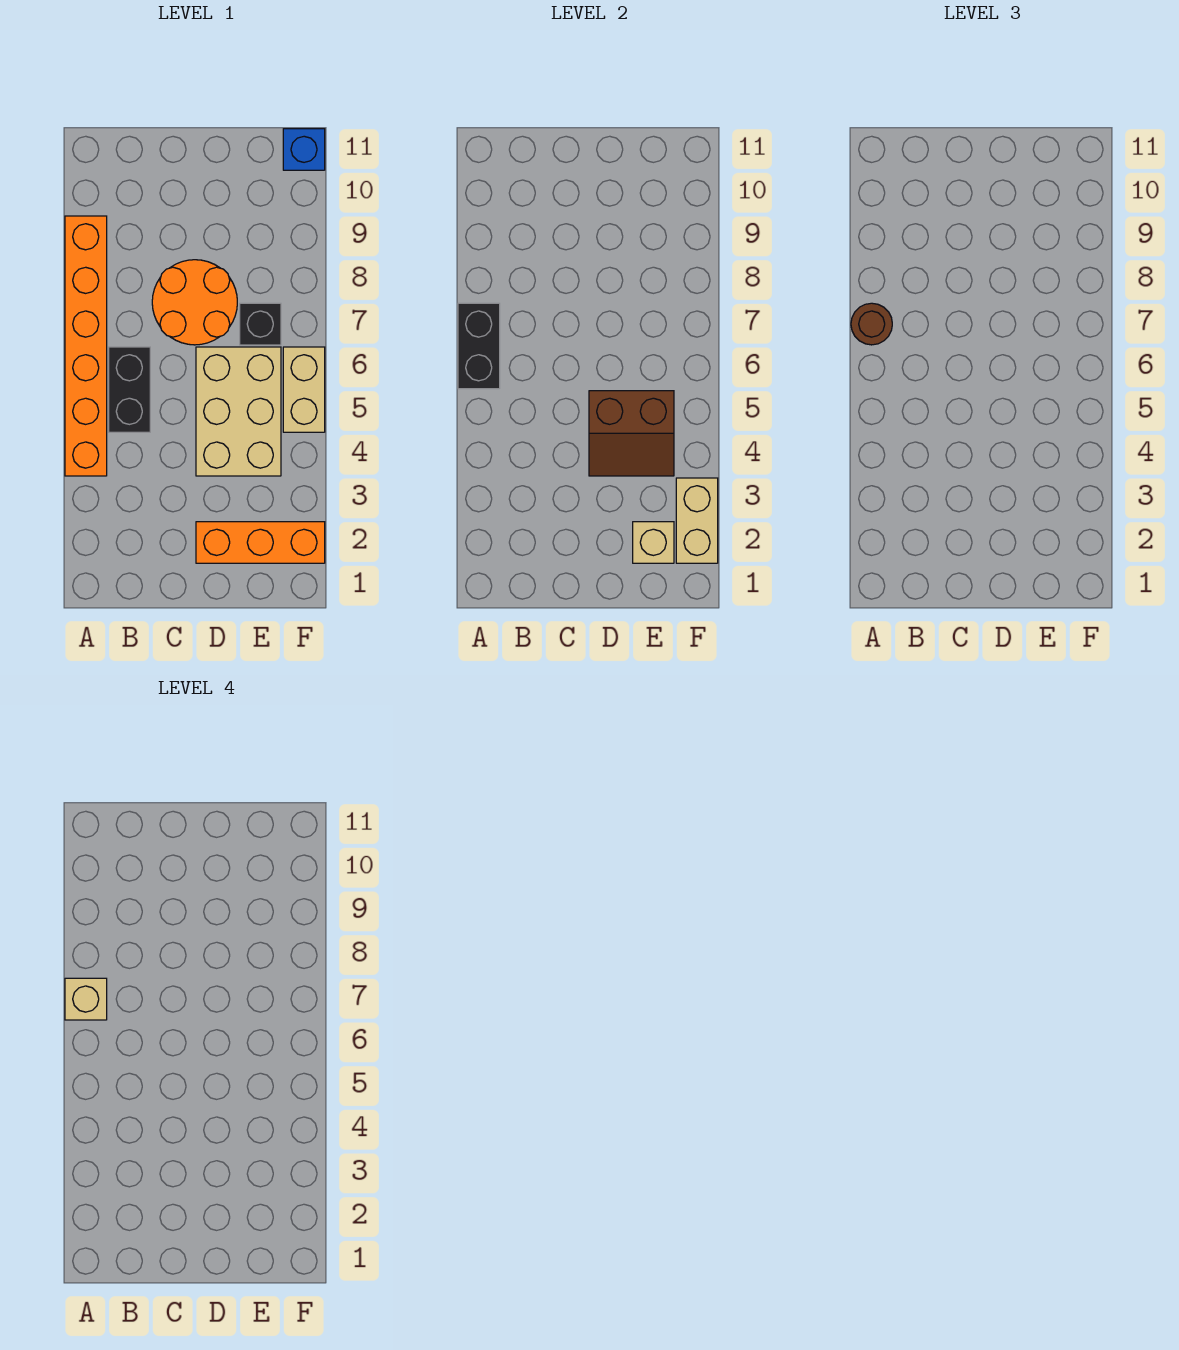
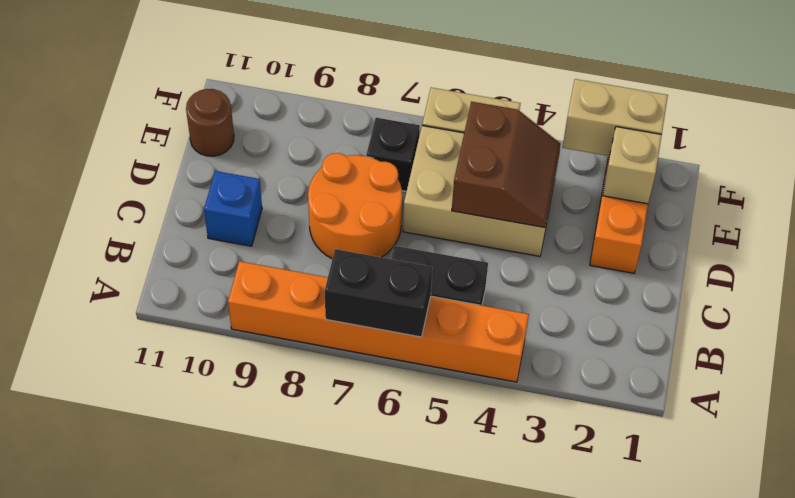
brown 1x1 round brick [851,303,892,345] -> brown 1x1 round brick moved to [186,89,234,156]
tan 1x1 brick [65,978,107,1020] -> none
blue 1x1 brick [283,129,325,170] -> blue 1x1 brick moved to [204,171,262,246]

